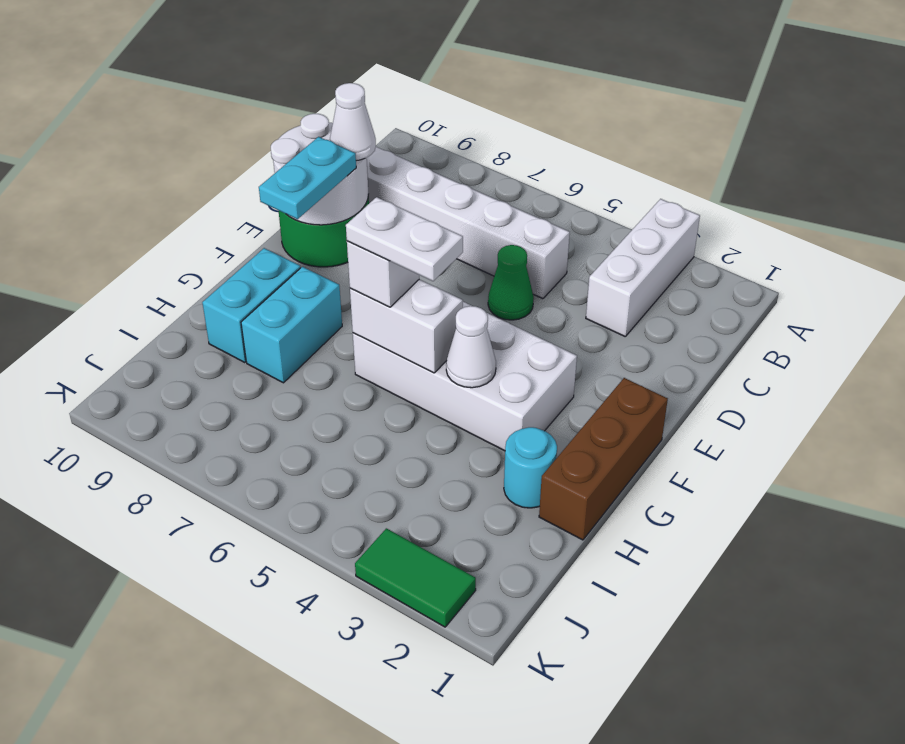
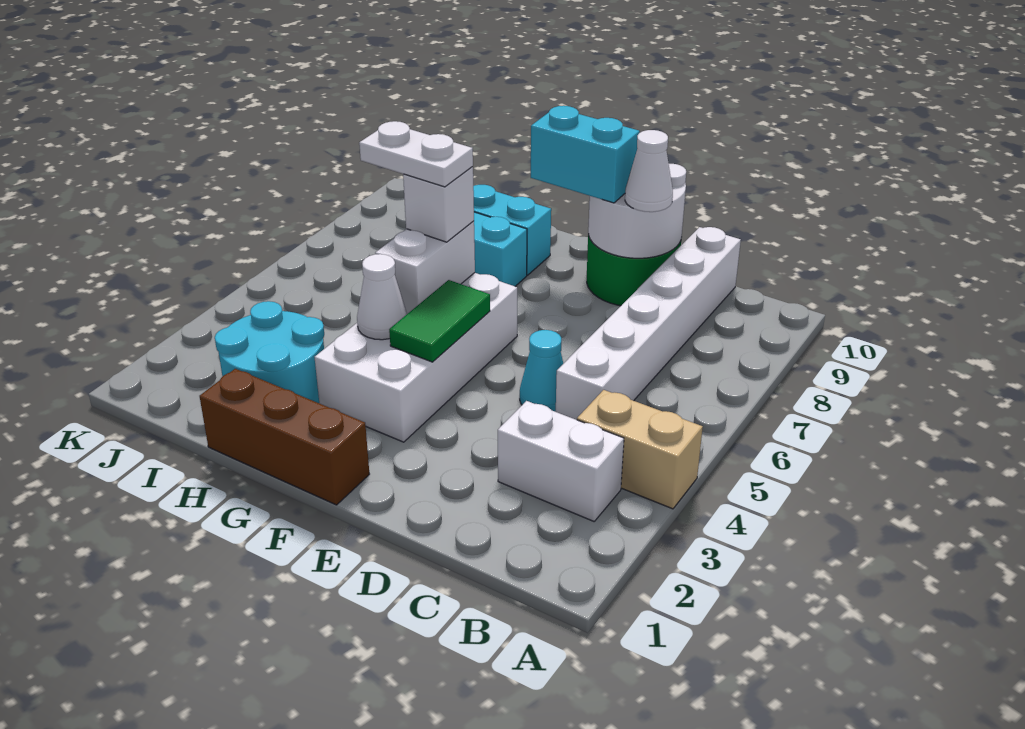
white 1x3 brick [586,199,700,336] -> white 1x2 brick [498,401,624,521]
none -> tan 1x2 brick [577,390,703,509]
green 1x1 cone [488,245,534,320] -> cyan 1x1 cone [520,330,563,412]
cyan 1x2 plate [259,137,356,219] -> cyan 1x2 brick [531,106,640,203]
white 1x2 plate [346,197,463,281] -> white 1x2 plate turned to [359,121,473,187]
cyan 1x1 round brick [504,427,557,508] -> cyan 2x2 round brick [215,301,324,403]
green 1x2 tile [355,528,476,627] -> green 1x2 tile moved to [389,280,490,362]

